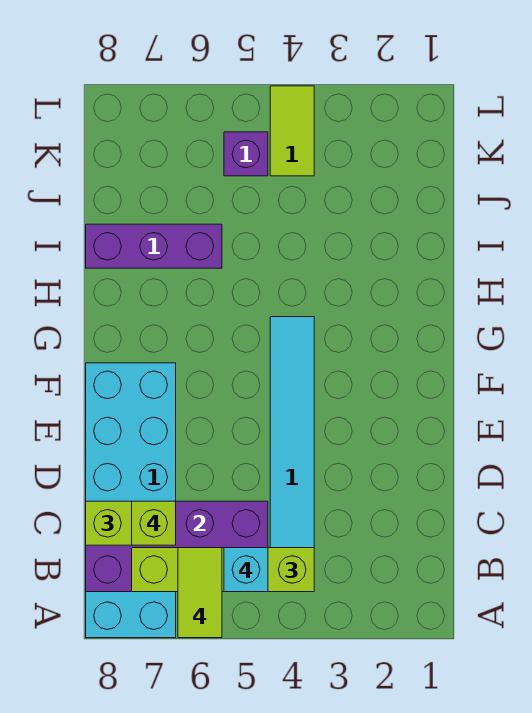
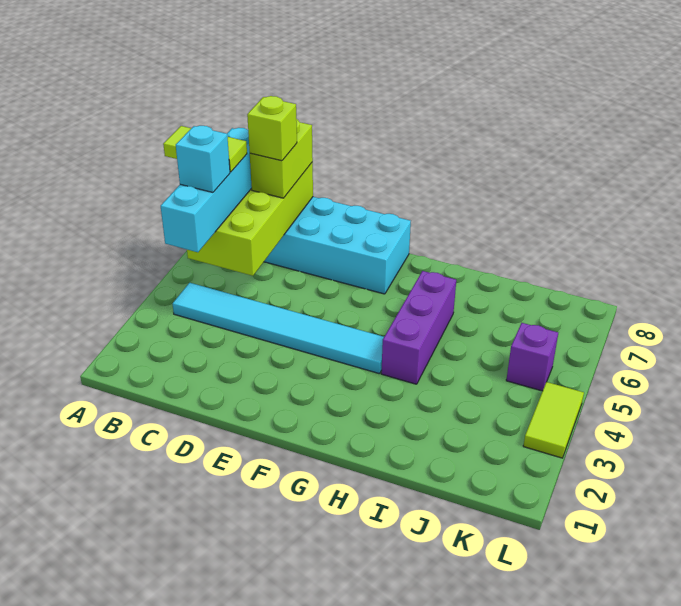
lime 1x4 brick [132,548,314,592] -> cyan 1x4 brick [161,128,252,252]
purple 2x4 brick [86,501,268,592] -> lime 2x4 brick [187,162,313,276]
purple 1x3 brick [86,224,222,268] -> purple 1x3 brick moved to [381,271,456,384]
lime 1x2 tile [270,86,314,176] -> lime 1x2 tile turned to [523,382,584,458]

